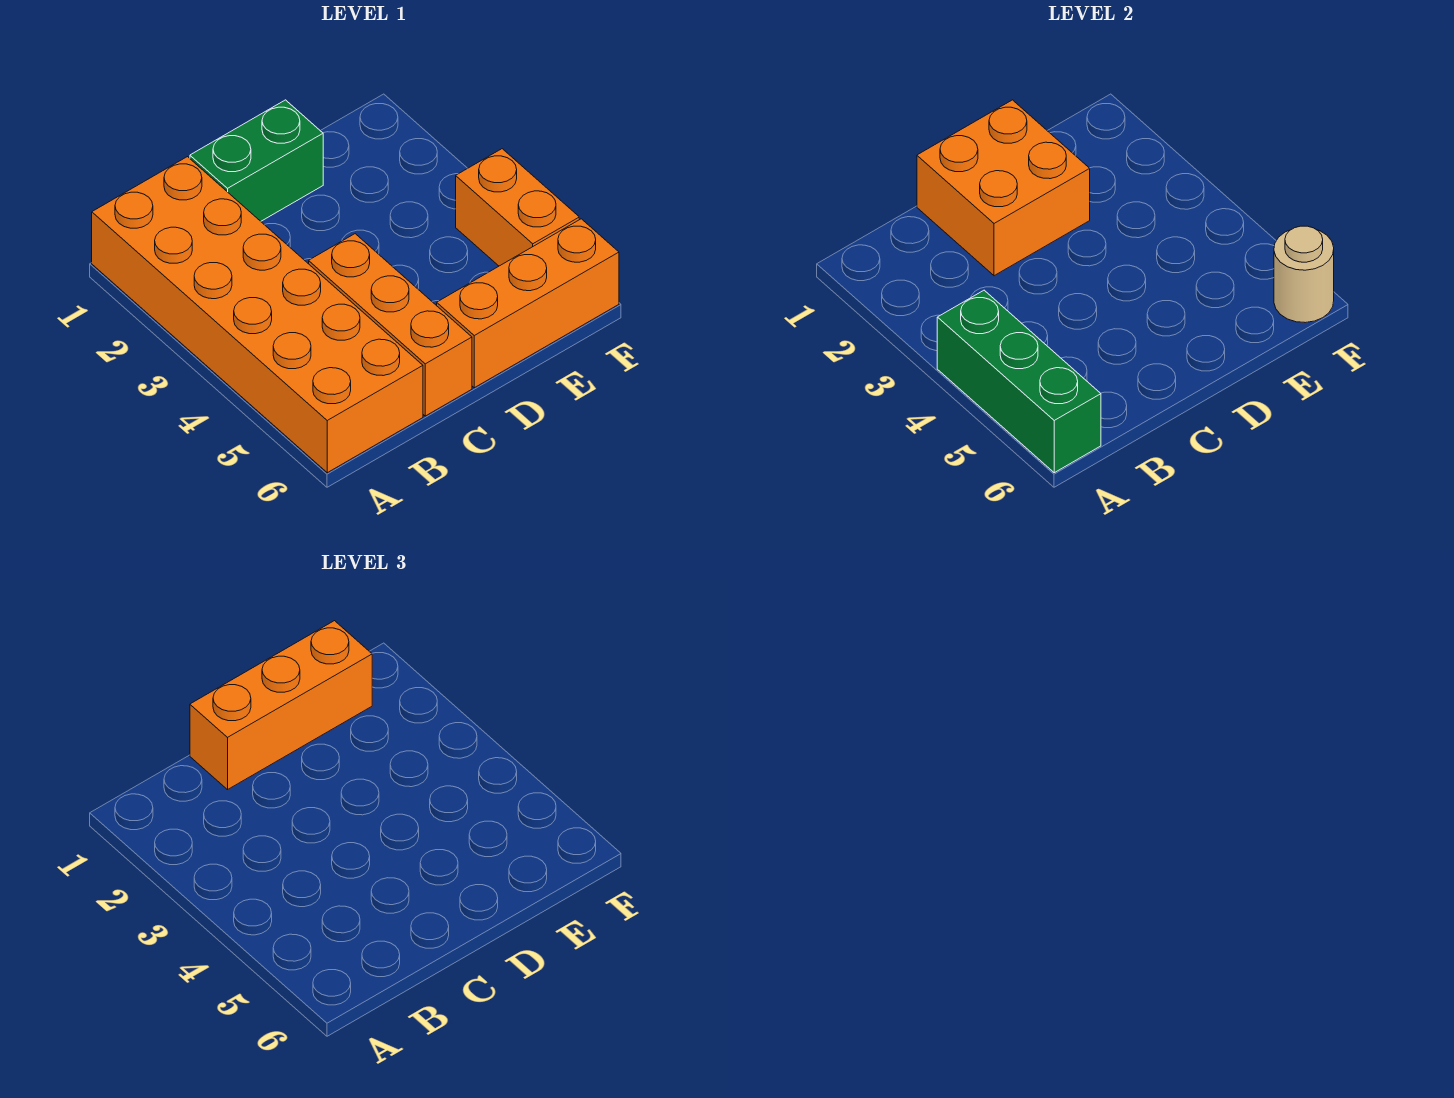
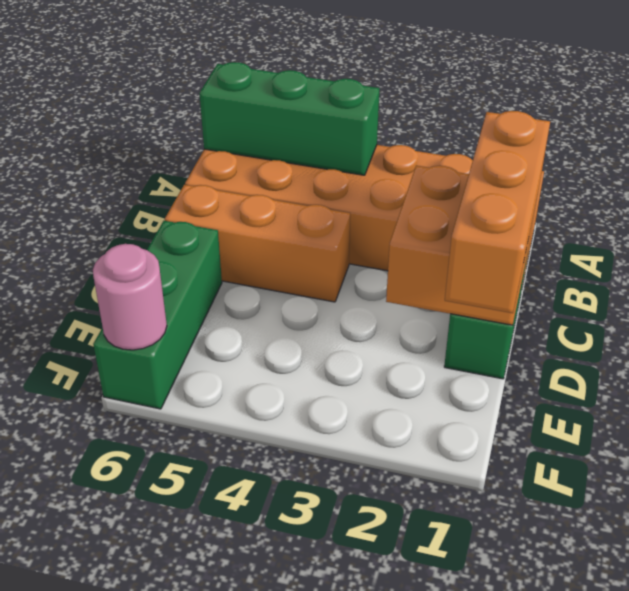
orange 1x3 brick [437,219,619,388] -> green 1x3 brick [93,221,222,409]
orange 1x2 brick [456,149,579,266] -> none
tan 1x1 round brick [1274,226,1334,323] -> pink 1x1 round brick [93,244,167,350]

